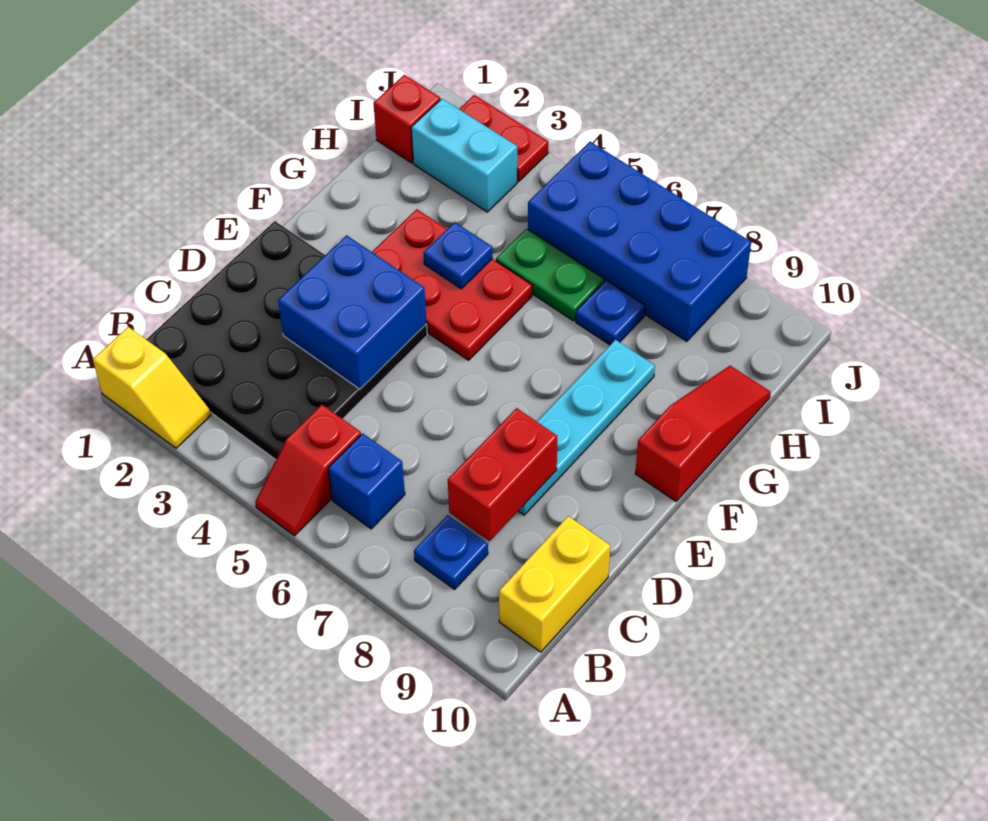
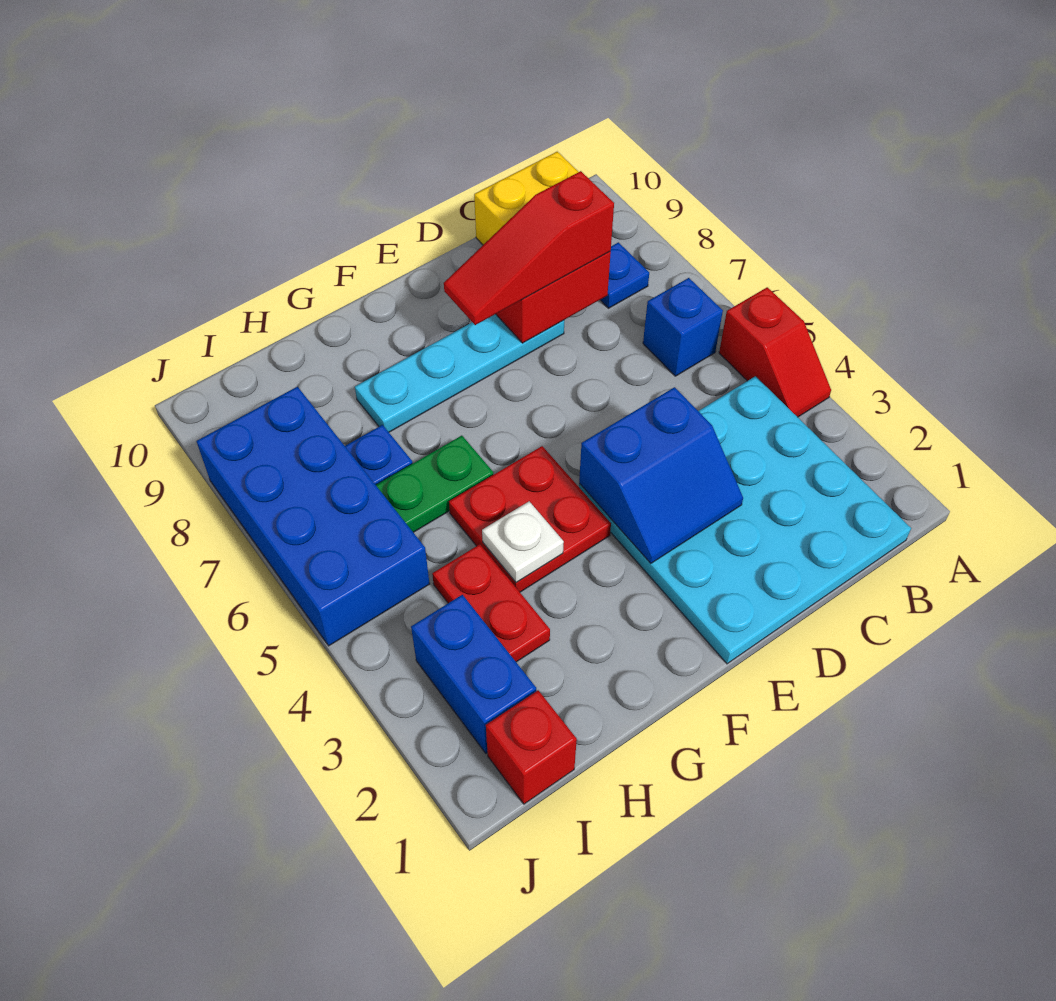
yellow 1x2 slope [93,327,211,448] -> none
red 1x2 slope [255,405,361,536] -> red 1x2 slope turned to [719,287,831,417]
black 4x4 plate [146,221,427,460] -> cyan 4x4 plate [579,376,911,664]
blue 2x2 brick [278,235,427,389] -> blue 2x2 slope [579,387,743,563]
red 2x3 plate [372,209,532,360] -> red 2x2 plate [449,446,611,592]
red 1x3 slope [635,366,771,501] -> red 1x3 slope moved to [444,171,614,325]
blue 1x1 plate [424,222,493,289] -> white 1x1 plate [482,501,564,583]
green 1x2 plate [496,229,604,321] -> green 1x2 plate turned to [376,436,493,532]
cyan 1x2 brick [411,99,517,212] -> blue 1x2 brick [411,595,536,753]
red 1x2 plate [459,95,548,181] -> red 1x2 plate moved to [432,544,550,662]

